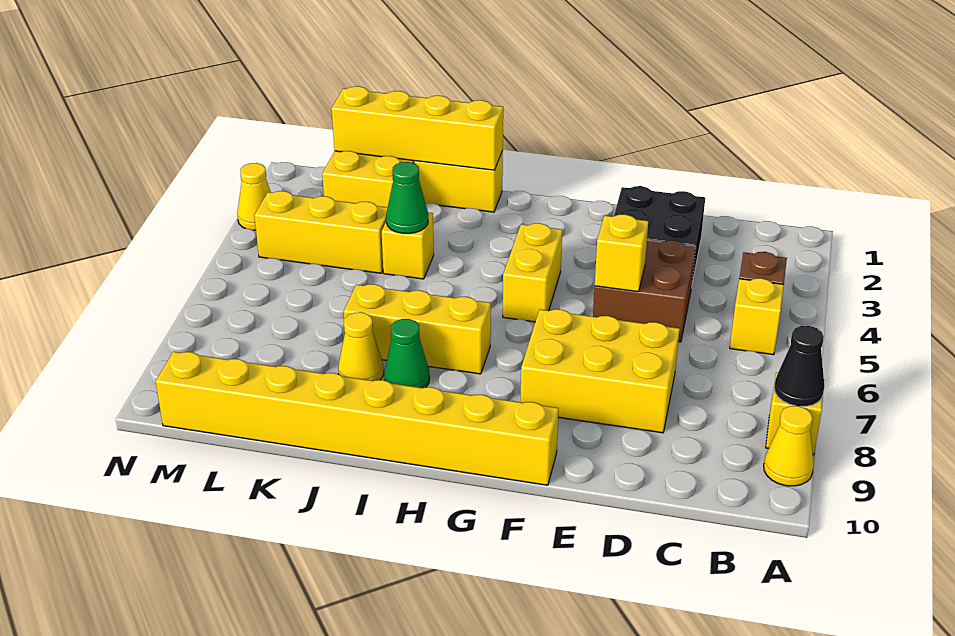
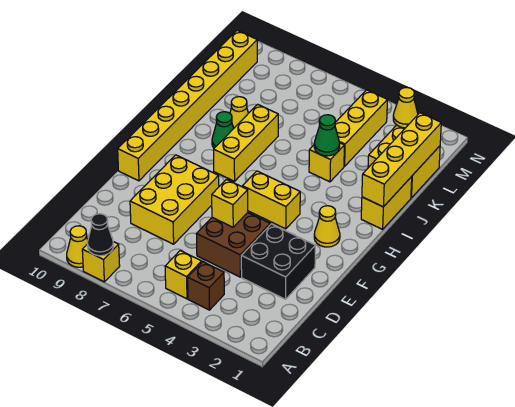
none -> yellow 1x1 cone [314,206,340,247]

